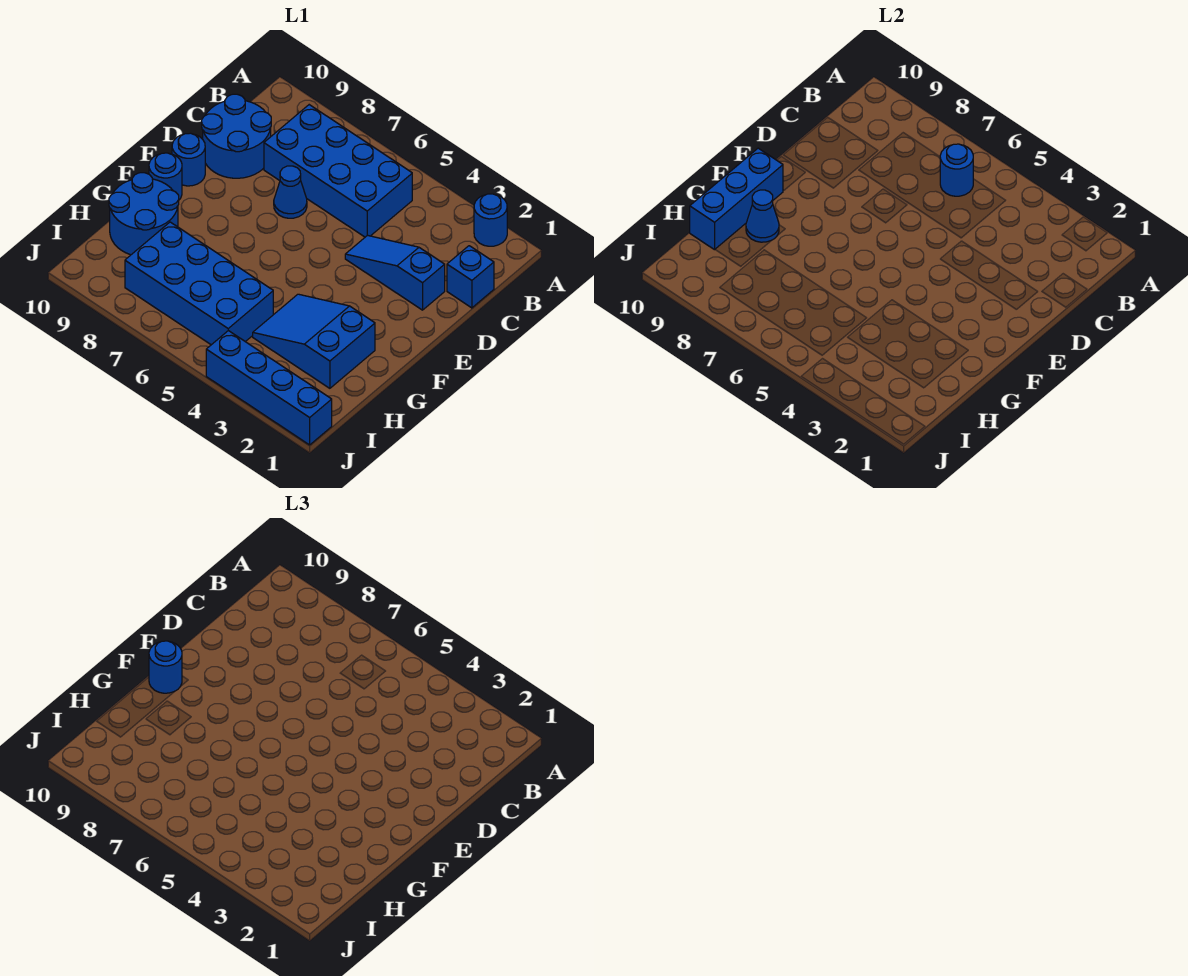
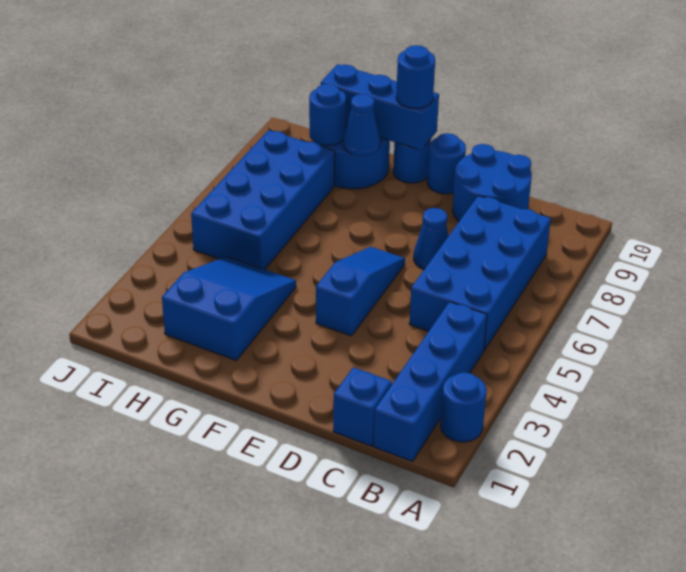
blue 1x1 round brick [940,144,973,196] -> blue 1x1 round brick moved to [309,84,346,145]
blue 1x3 slope [345,235,445,310] -> blue 1x3 slope moved to [316,247,405,336]
blue 1x4 brick [206,331,332,445] -> blue 1x4 brick moved to [373,302,487,461]

